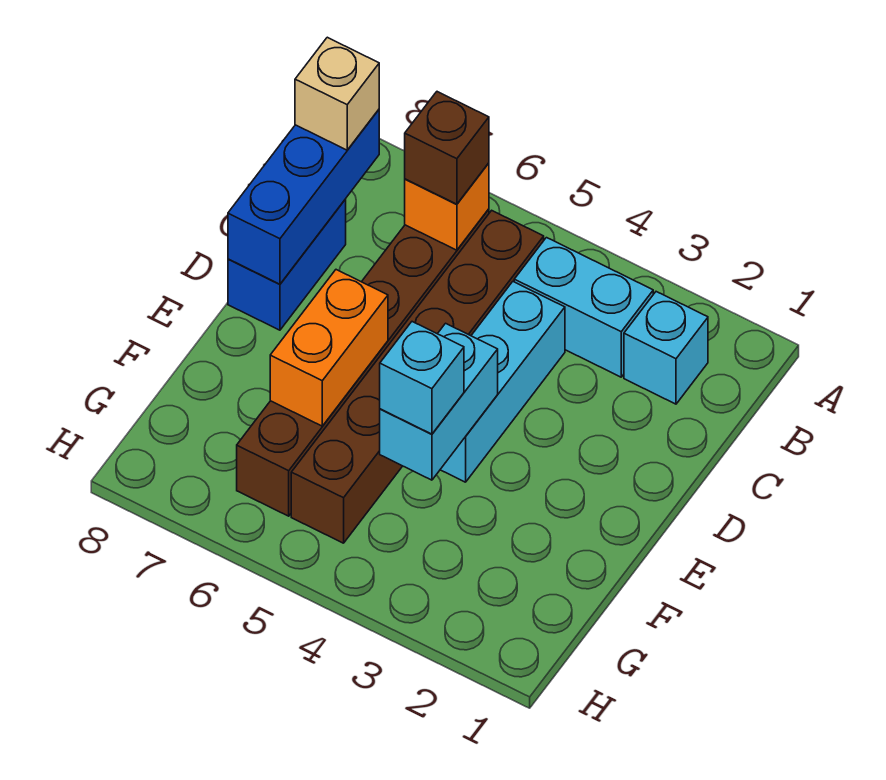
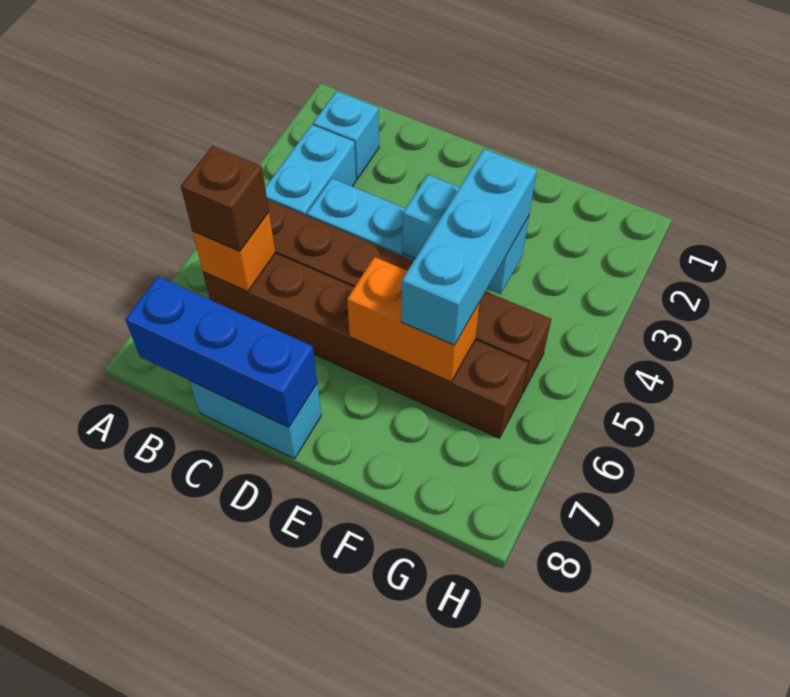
tan 1x1 brick [295,37,379,150] -> none
blue 1x2 brick [228,199,346,330] -> cyan 1x2 brick [189,380,321,459]
cyan 1x1 brick [380,322,464,434] -> cyan 1x3 brick [401,149,537,345]

